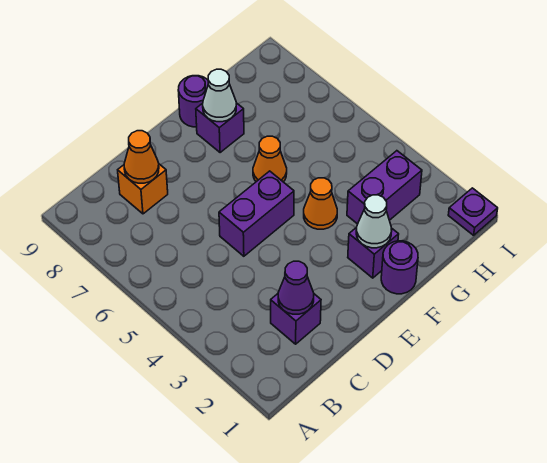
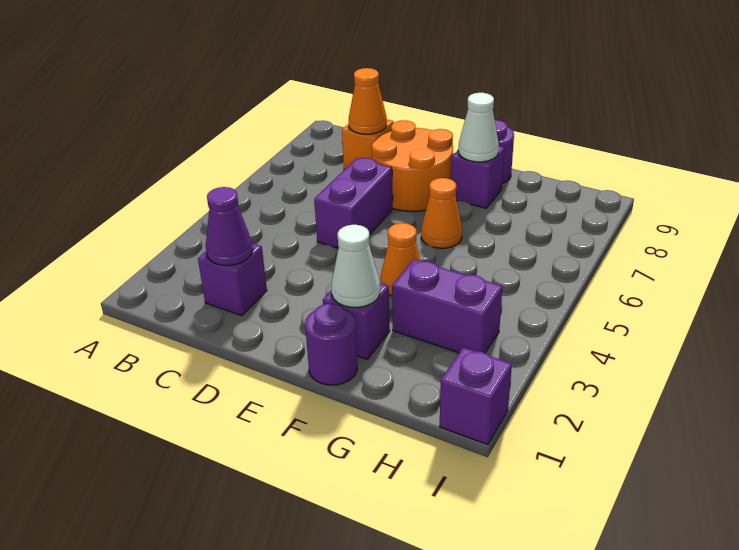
purple 1x2 brick [219,171,294,256] -> purple 1x2 brick turned to [314,158,393,248]
none -> orange 2x2 round brick [372,120,453,211]
purple 1x1 plate [448,188,498,235] -> purple 1x1 brick [440,348,512,445]

